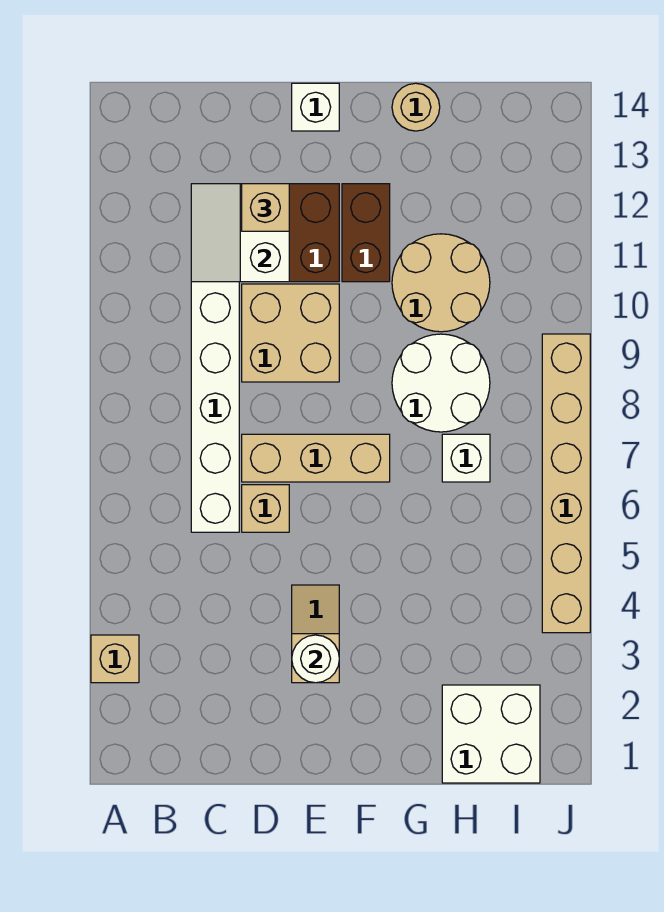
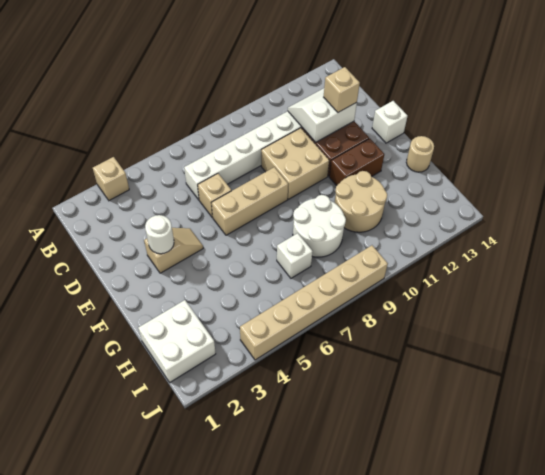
tan 1x3 brick [242,434,390,482] -> tan 1x3 brick turned to [212,167,288,235]

